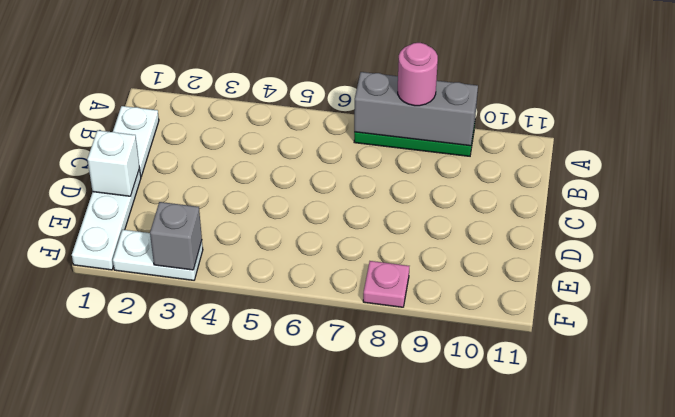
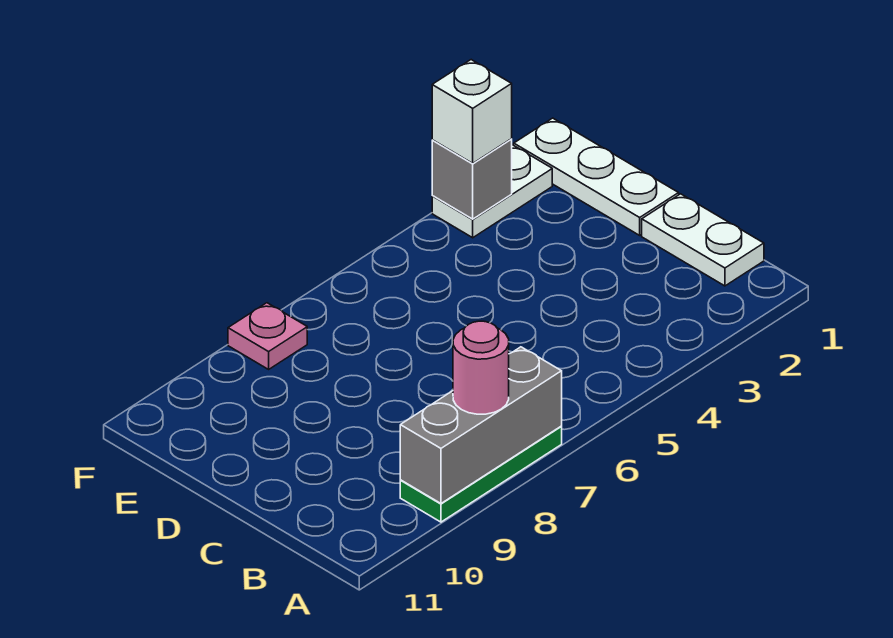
white 1x1 brick [87,130,140,196] -> white 1x1 brick moved to [432,60,512,163]

